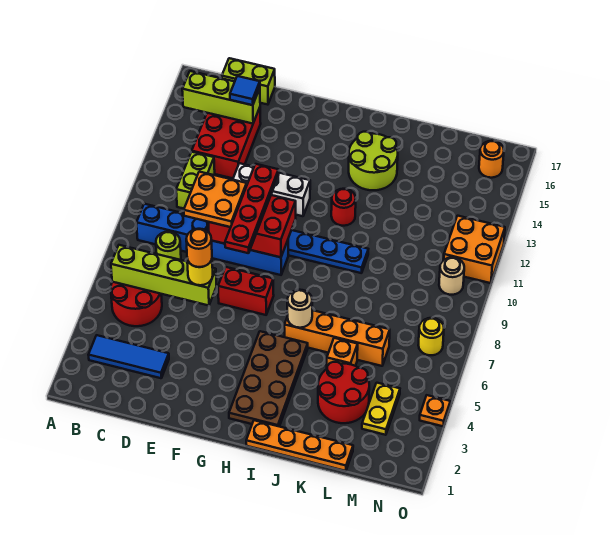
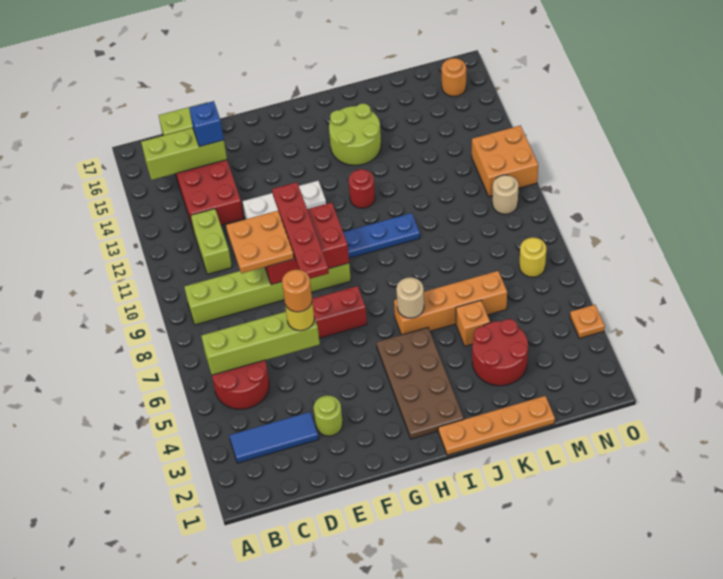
blue 1x6 brick [136,204,288,275] -> lime 1x6 brick [184,263,351,325]
lime 1x1 round brick [156,232,181,260] -> lime 1x1 round brick moved to [314,395,343,436]
blue 1x1 tile [230,76,260,105] -> blue 1x1 brick [189,101,224,147]
yellow 1x2 plate [362,383,400,435] -> none

